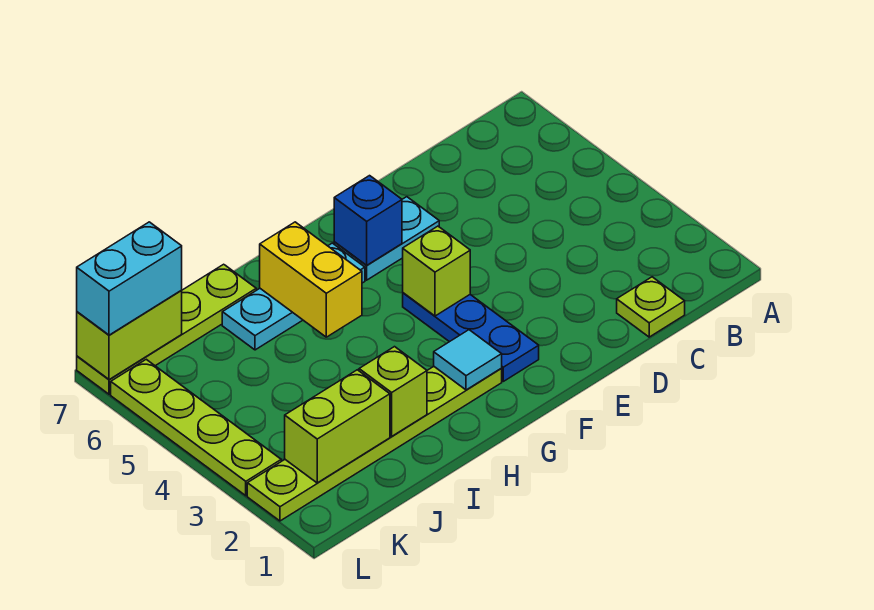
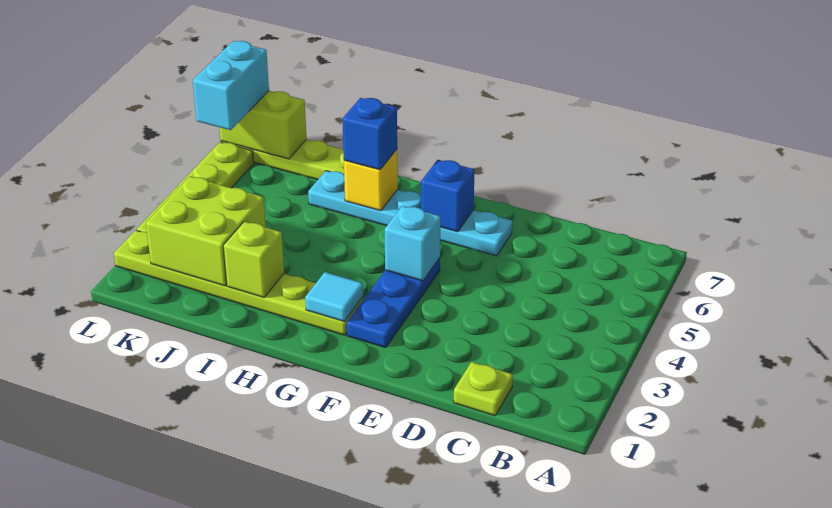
lime 1x1 brick [403,226,470,316] -> cyan 1x1 brick [385,206,440,281]
yellow 1x2 brick [260,222,362,337] -> yellow 1x1 brick [344,150,398,211]
none -> blue 1x1 brick [342,98,397,170]
lime 1x2 brick [285,370,390,483] -> lime 2x2 brick [146,177,266,286]
cyan 1x2 brick [77,222,182,335] -> cyan 1x2 brick turned to [193,41,269,130]

